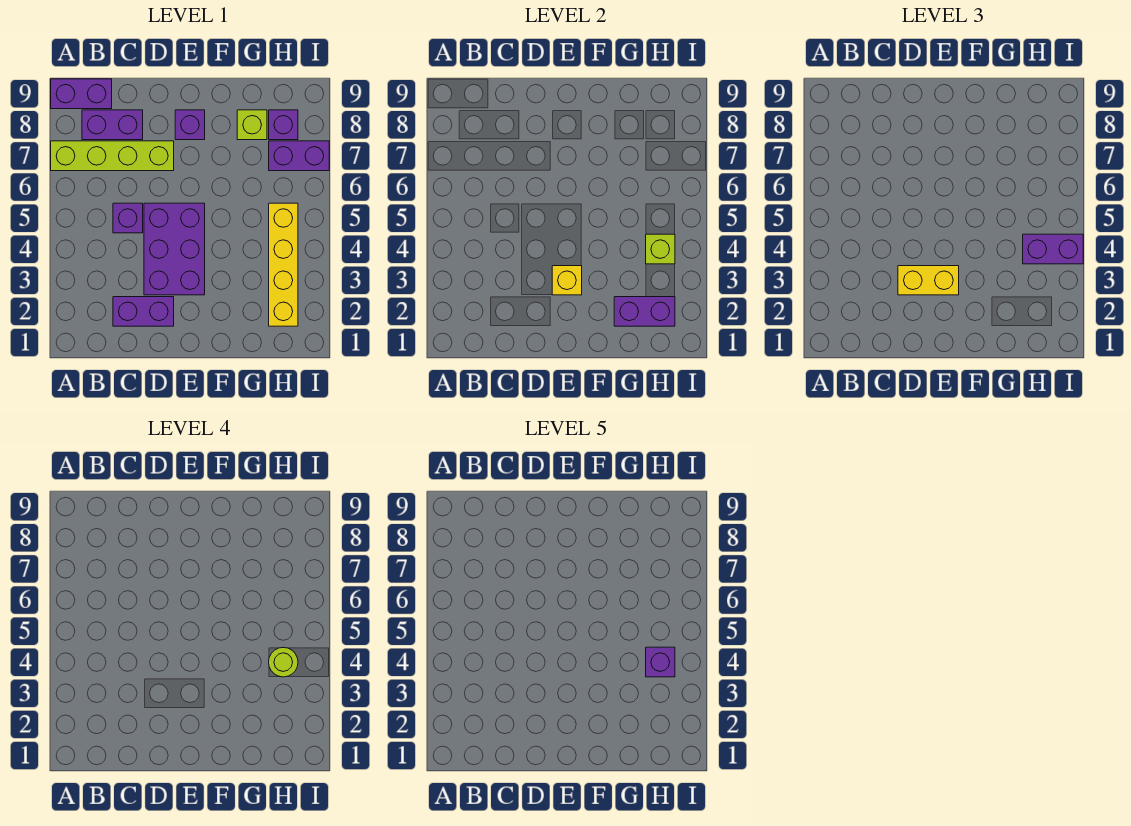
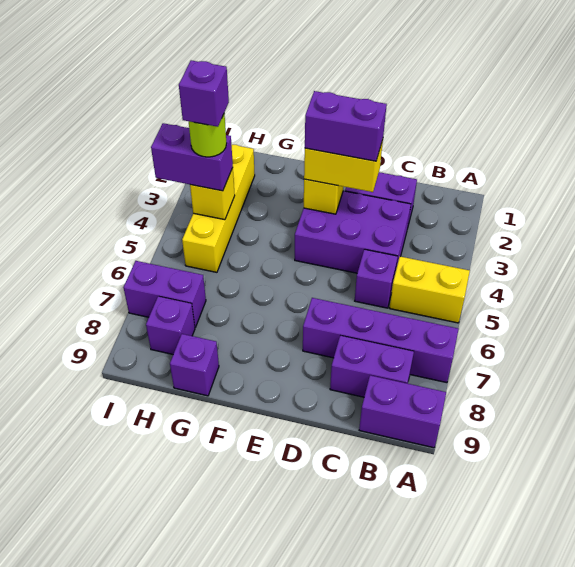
none -> yellow 1x2 brick [390,256,470,323]
lime 1x4 brick [51,141,174,171] -> purple 1x4 brick [303,298,459,383]
purple 2x3 brick [144,203,205,295] -> purple 2x3 brick turned to [295,191,411,273]
purple 1x1 brick [175,110,205,140] -> purple 1x1 brick moved to [170,334,219,396]
purple 1x2 brick [614,297,675,326] -> purple 1x2 brick moved to [305,91,387,161]
lime 1x1 brick [237,110,267,140] -> none
lime 1x1 brick [646,234,675,264] -> yellow 1x1 brick [190,168,235,220]

